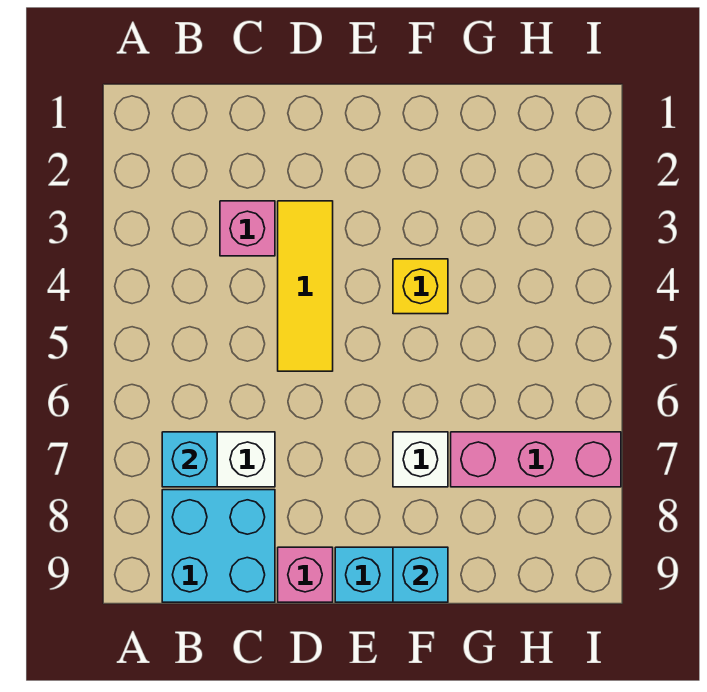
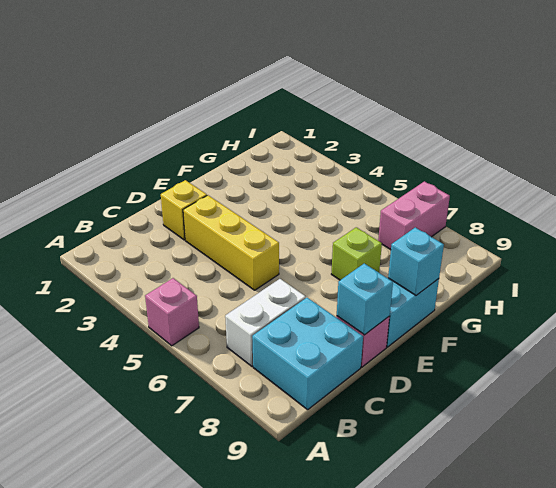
cyan 1x1 brick [162,432,217,487] -> cyan 1x1 brick moved to [337,263,393,335]
pink 1x1 brick [220,201,275,256] -> pink 1x1 brick moved to [145,278,199,346]
yellow 1x3 tile [278,201,333,371] -> yellow 1x3 brick [183,195,279,290]
yellow 1x1 brick [393,259,448,314] -> yellow 1x1 brick moved to [161,180,207,240]
white 1x1 brick [393,432,448,487] -> lime 1x1 brick [332,227,382,280]
pink 1x3 brick [451,432,621,487] -> pink 1x2 brick [378,181,450,250]

